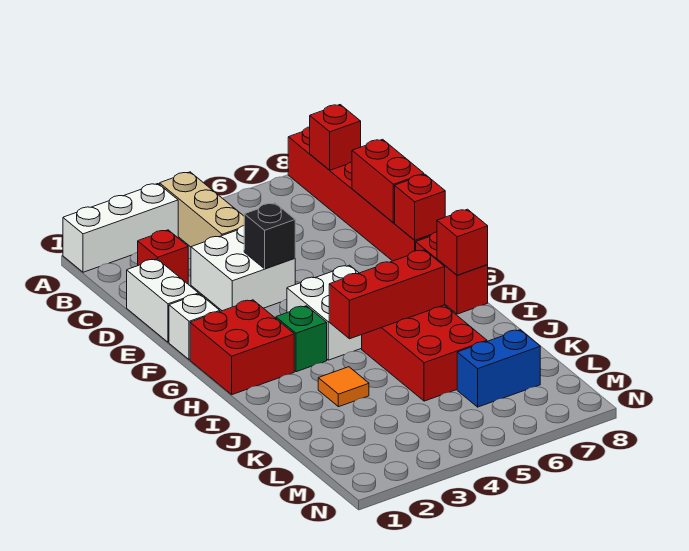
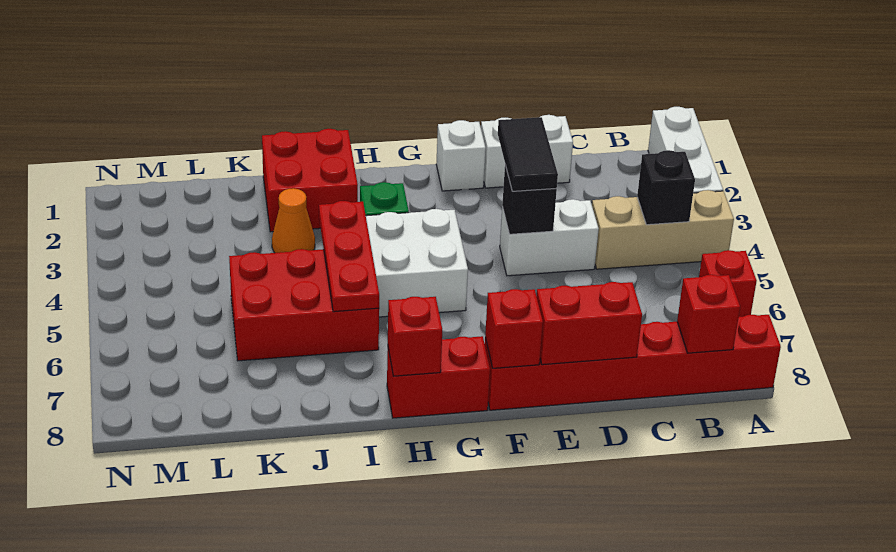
none -> black 1x1 brick [637,150,695,225]
red 1x1 brick [138,230,188,284] -> red 1x1 brick moved to [699,250,757,317]
white 2x2 brick [191,226,295,311] -> white 1x2 brick [500,199,599,276]
none -> black 1x2 tile [498,117,558,191]
red 2x2 brick [190,300,294,395] -> red 2x2 brick moved to [262,129,358,232]
red 1x3 brick [329,250,445,339] -> red 1x3 plate [319,201,379,312]
orange 1x1 tile [318,367,369,407] -> orange 1x1 cone [272,188,315,253]
blue 1x2 brick [457,330,540,407] -> none

